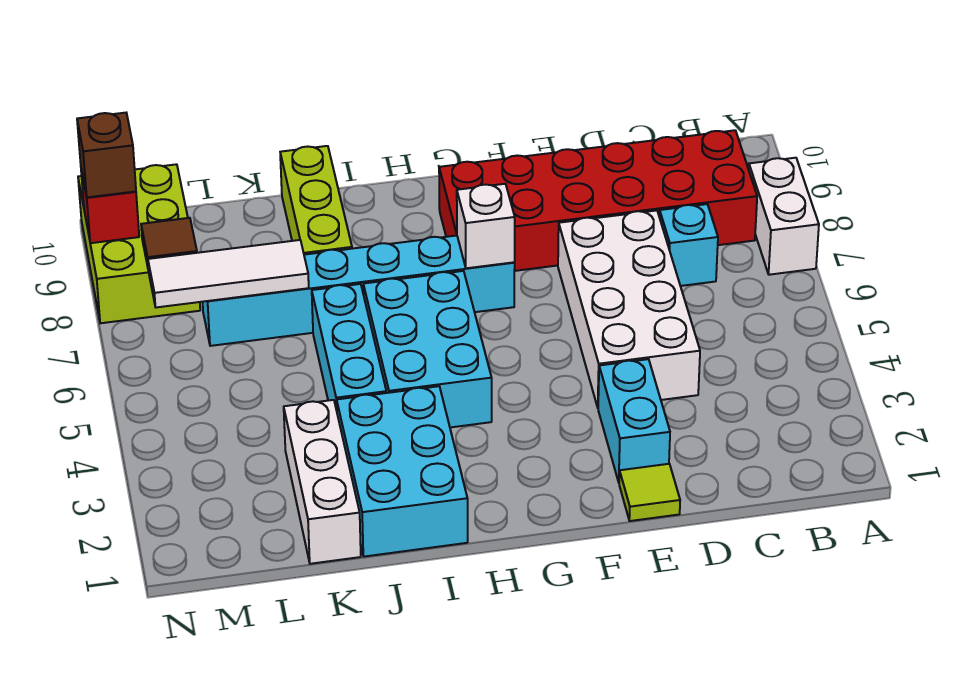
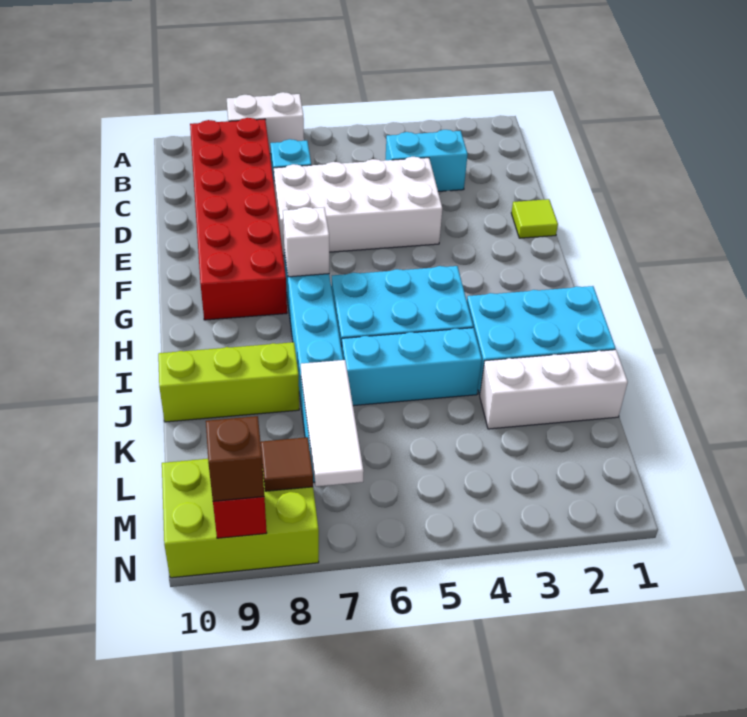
cyan 1x2 brick [598,359,670,482] -> cyan 1x2 brick moved to [385,130,468,191]

